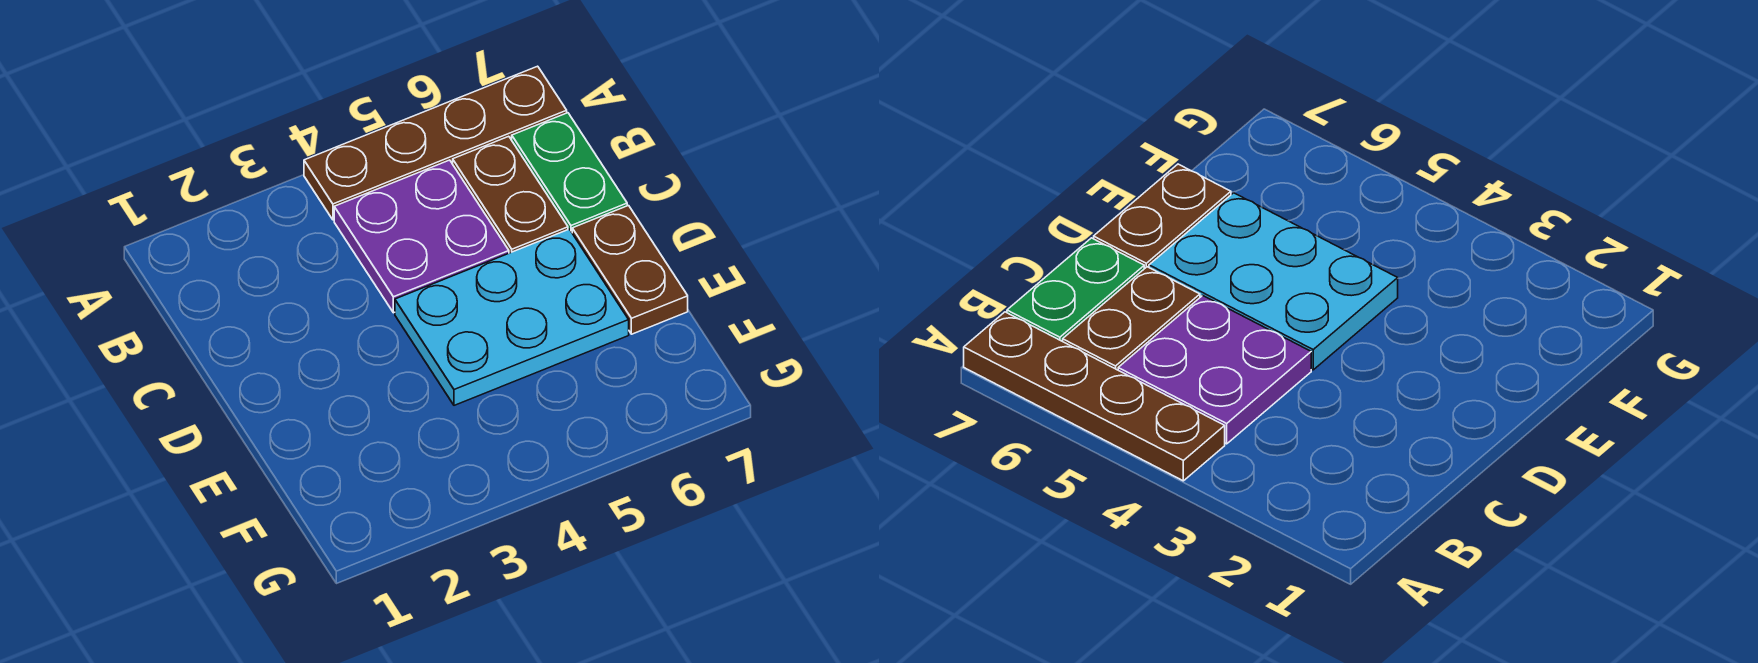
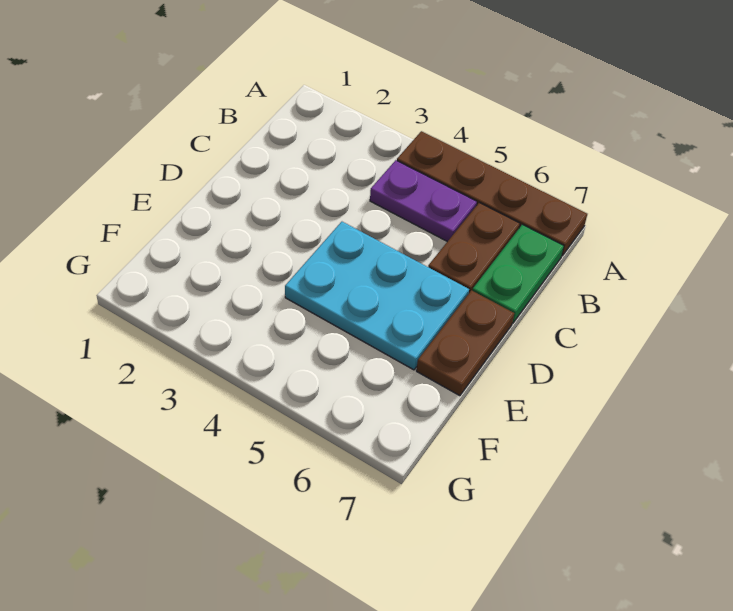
purple 2x2 plate [334,160,509,313] -> purple 1x2 plate [370,160,477,242]

